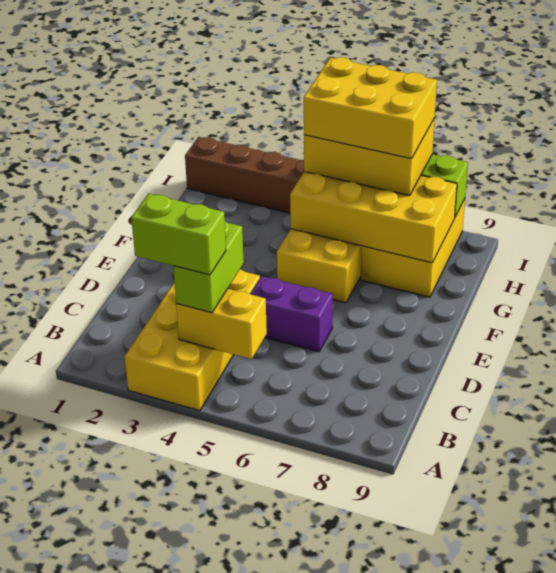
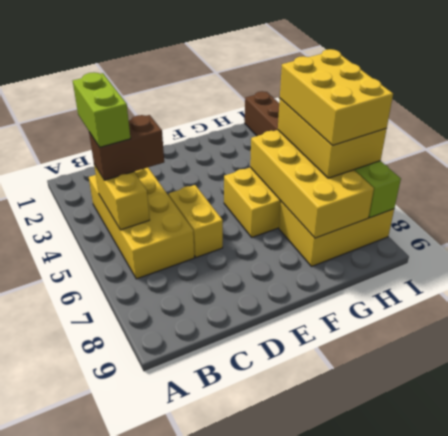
yellow 2x4 brick [125,269,260,411] -> yellow 2x4 brick turned to [89,168,194,279]
lime 1x2 brick [173,221,244,313] -> brown 1x2 brick [89,115,164,180]
purple 1x2 brick [251,276,333,352] -> yellow 1x2 brick [169,185,223,257]

